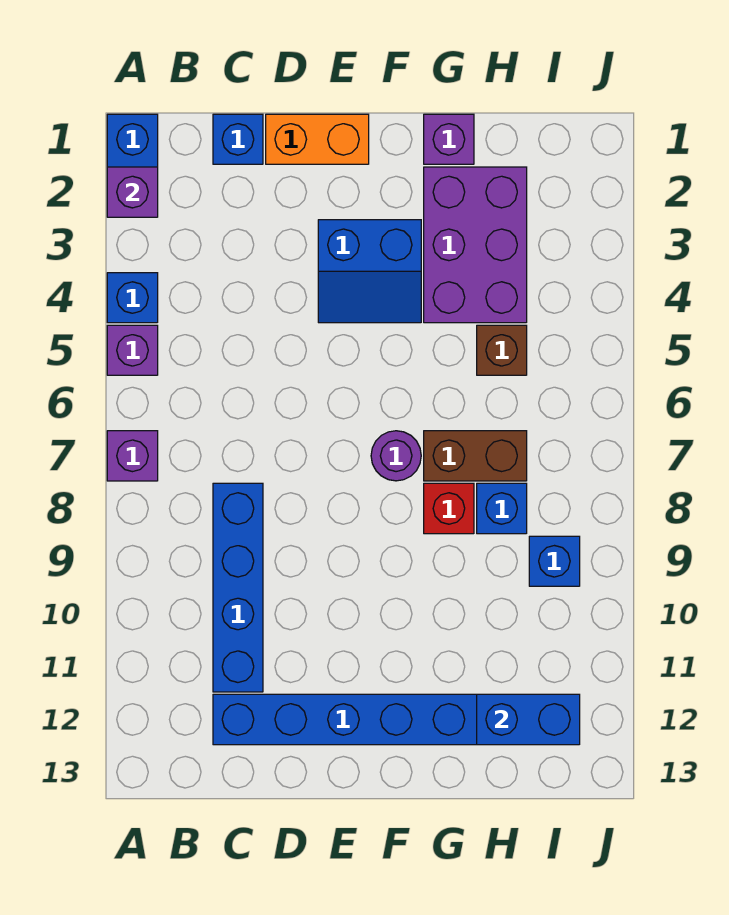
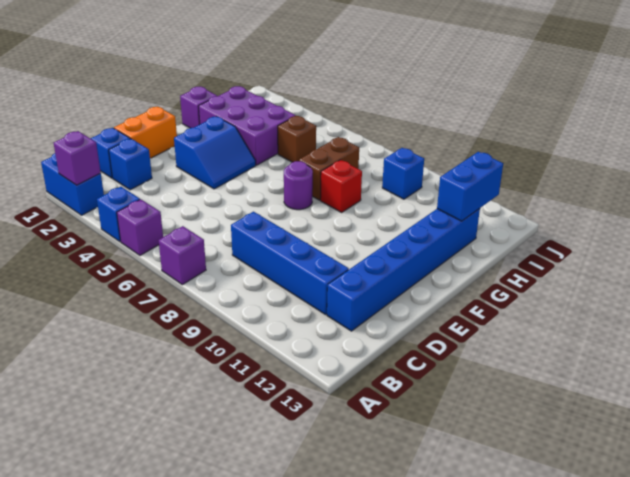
blue 1x1 brick [477,483,527,534] -> blue 1x1 brick moved to [109,139,152,190]

